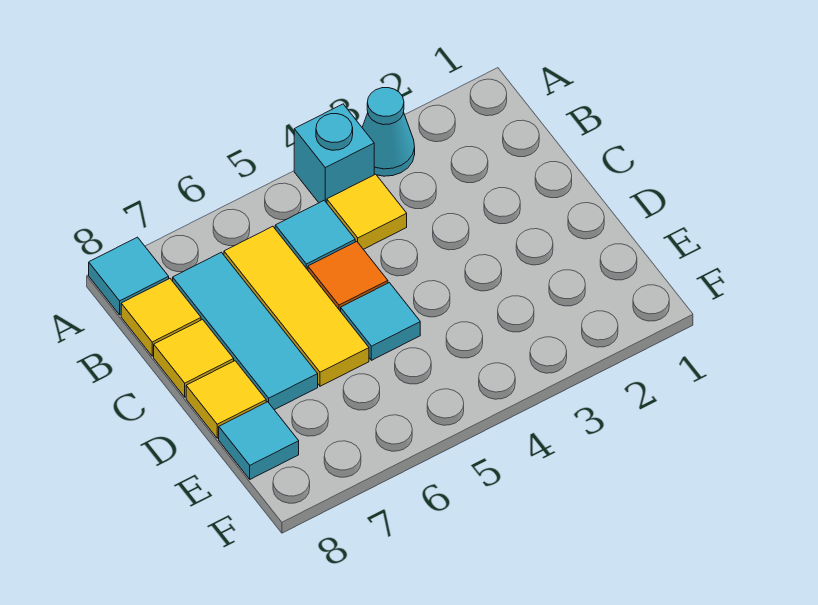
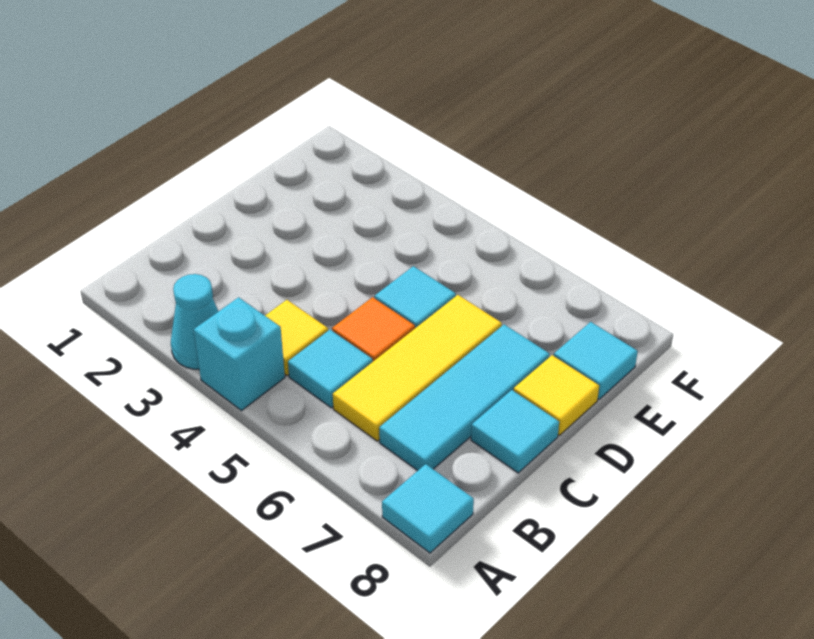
yellow 1x1 tile [121,279,201,356] -> none
yellow 1x1 tile [154,320,234,397] -> cyan 1x1 tile [471,390,559,473]

